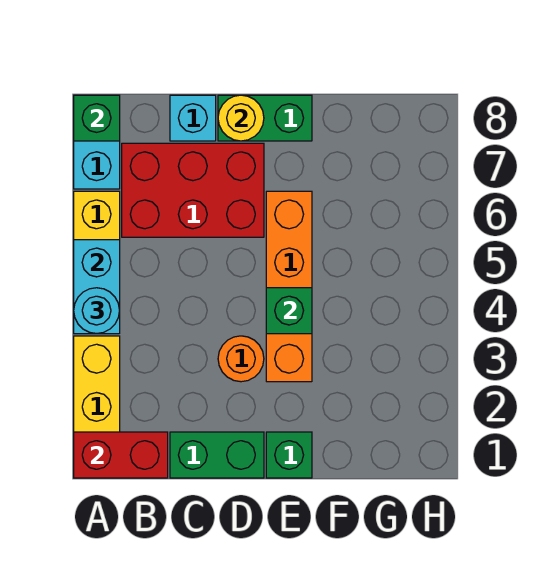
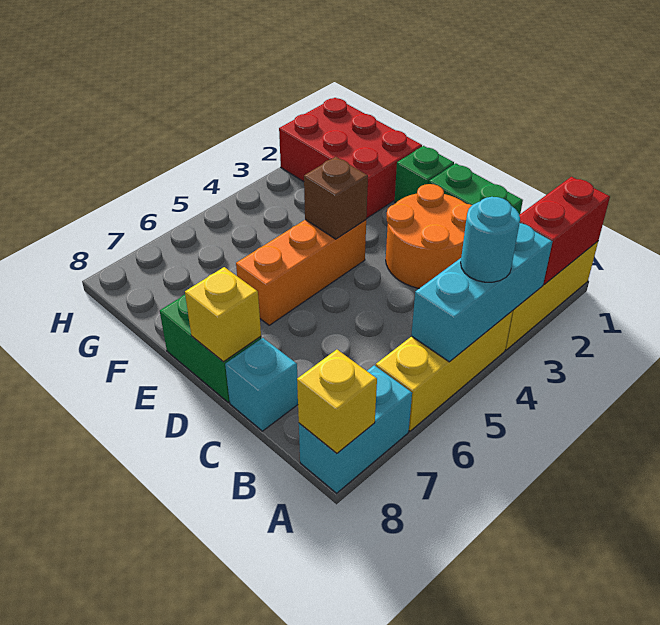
red 1x2 brick [74,432,168,478] -> red 1x2 brick turned to [519,177,610,285]
cyan 1x2 brick [74,240,120,334] -> cyan 1x3 brick [411,223,552,362]
green 1x1 brick [74,95,120,141] -> yellow 1x1 brick [297,350,377,453]
red 2x3 brick [122,143,264,237] -> red 2x3 brick moved to [279,98,422,219]
orange 1x1 round brick [218,336,264,382] -> orange 2x2 round brick [386,184,472,288]
yellow 1x1 round brick [218,95,264,141] -> yellow 1x1 brick [185,267,261,362]
orange 1x4 brick [266,191,312,382] -> orange 1x3 brick [236,220,366,325]
green 1x1 brick [266,288,312,334] -> brown 1x1 brick [304,157,368,239]

